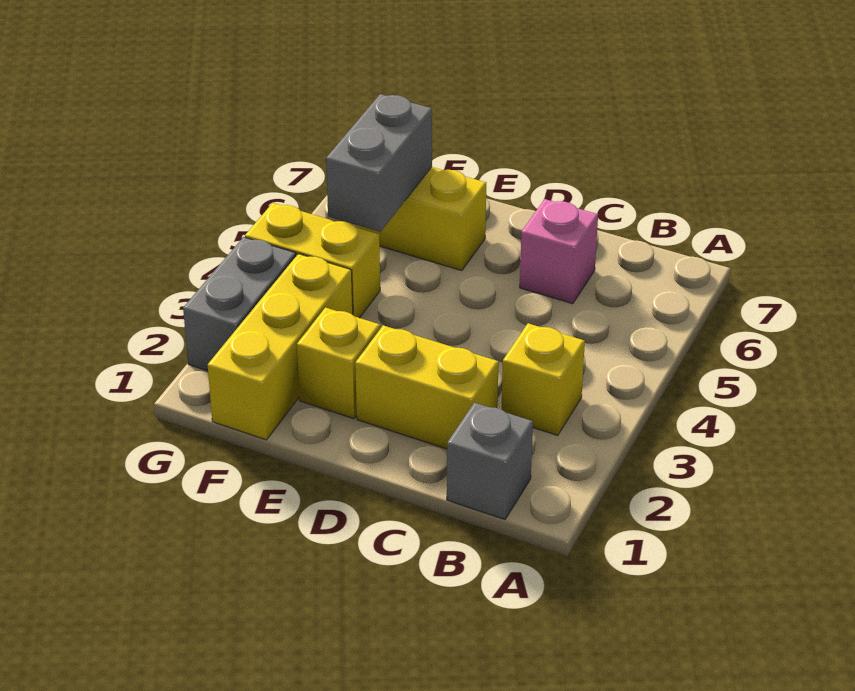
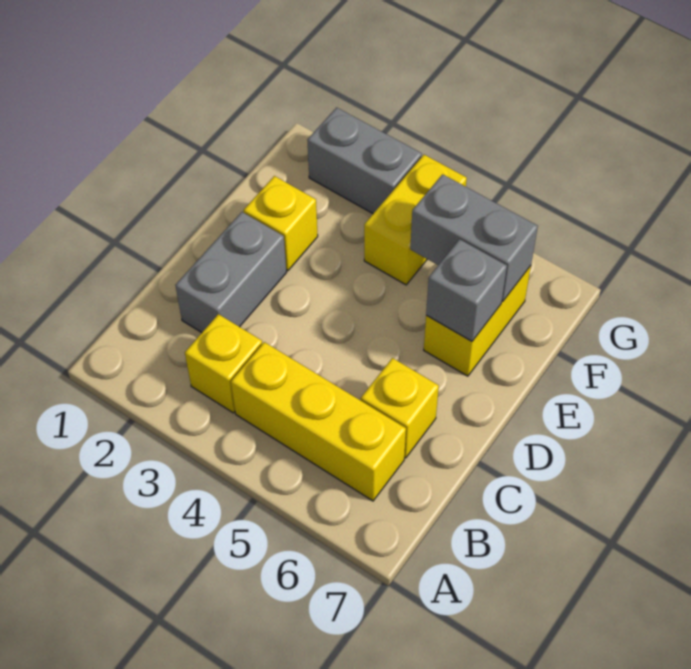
grey 1x1 brick [447,403,533,519] -> grey 1x1 brick moved to [426,239,507,341]
yellow 1x2 brick [355,325,499,449] -> grey 1x2 brick [175,212,286,333]
pink 1x1 brick [520,199,598,304] -> yellow 1x1 brick [361,358,439,458]
yellow 1x3 brick [208,254,353,440] -> yellow 1x3 brick moved to [231,342,406,501]

